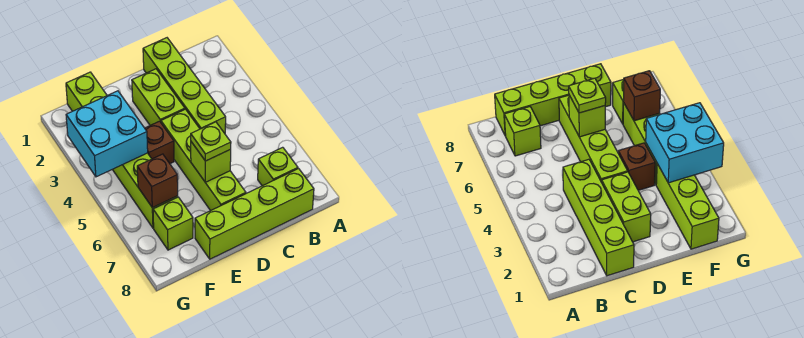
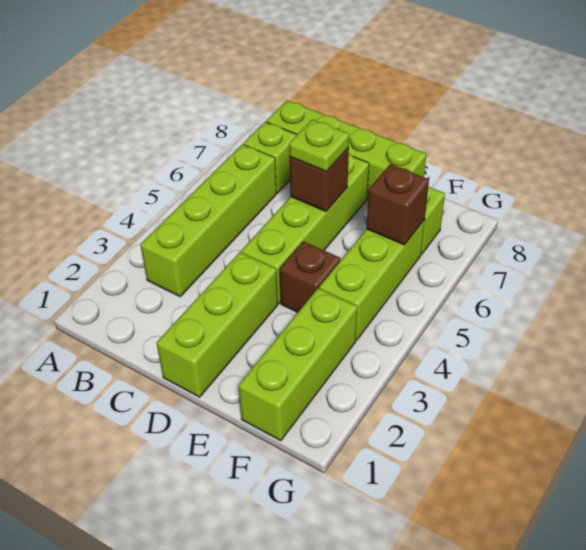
lime 1x4 brick [143,38,226,133] -> lime 1x4 brick moved to [140,144,277,296]
lime 1x2 brick [132,69,185,125] -> lime 1x3 brick [157,252,278,397]
lime 1x1 brick [191,142,231,182] -> brown 1x1 brick [289,148,349,211]
cyan 2x2 brick [66,91,148,177] -> none

